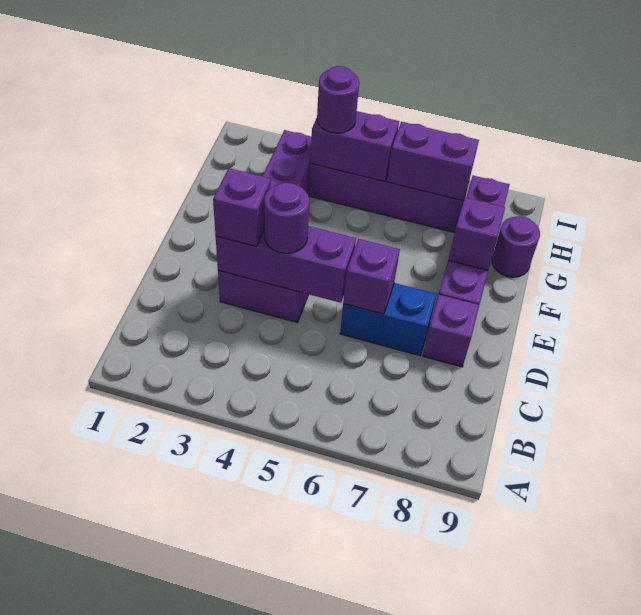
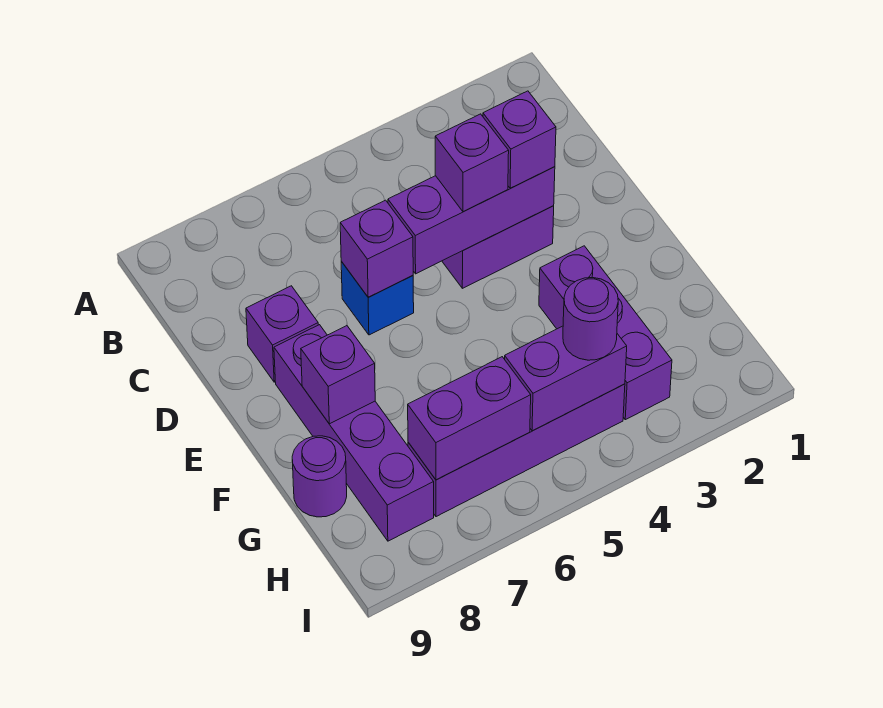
purple 1x1 round brick [264,183,310,253] -> purple 1x1 brick [435,114,509,212]
blue 1x2 brick [340,283,436,355] -> blue 1x1 brick [341,262,414,335]

